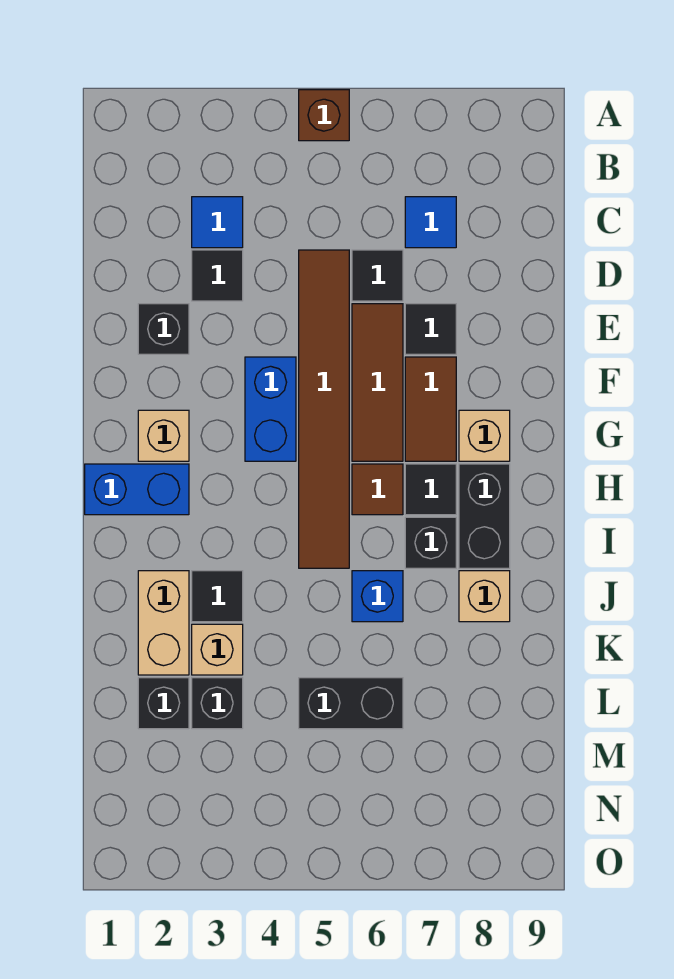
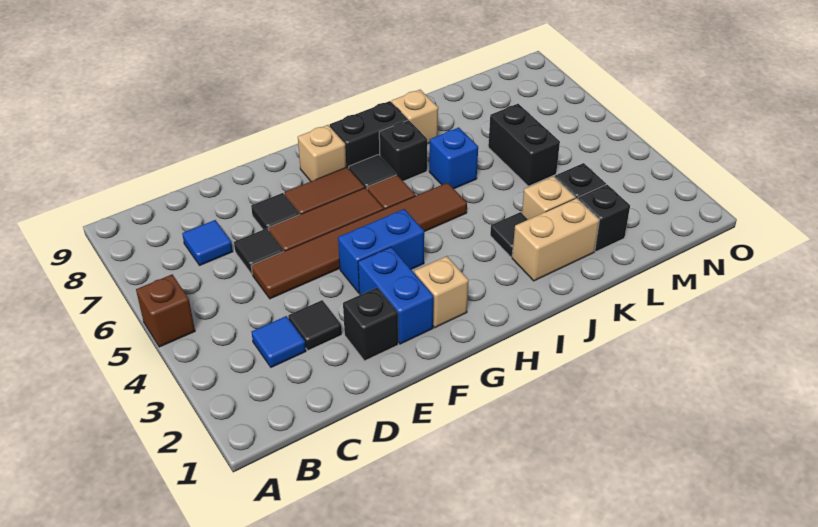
blue 1x2 brick [85,464,189,515] -> blue 1x2 brick moved to [358,247,434,344]

